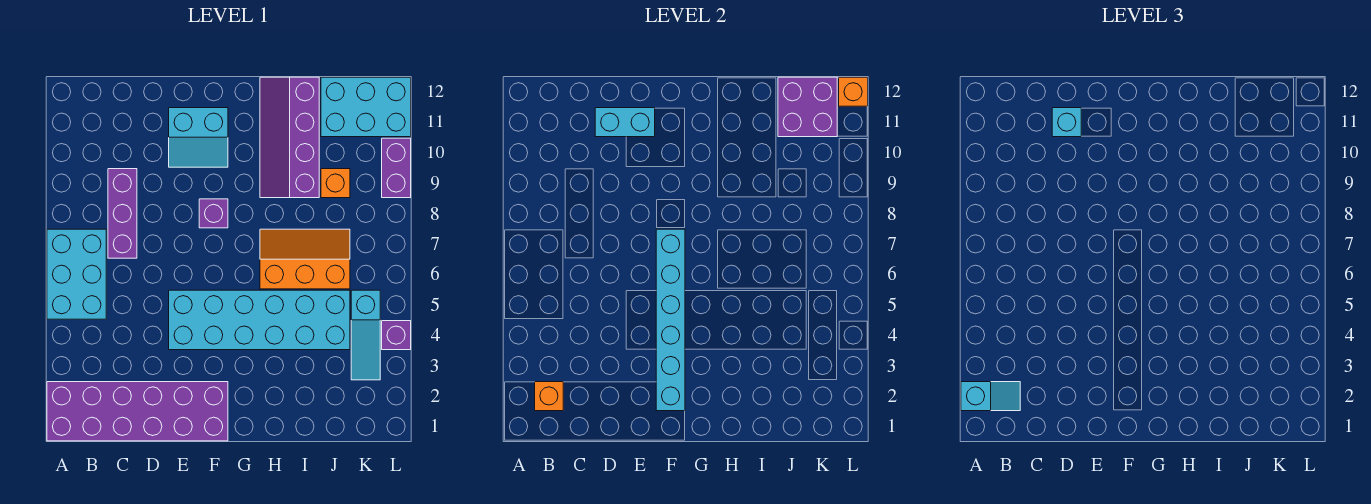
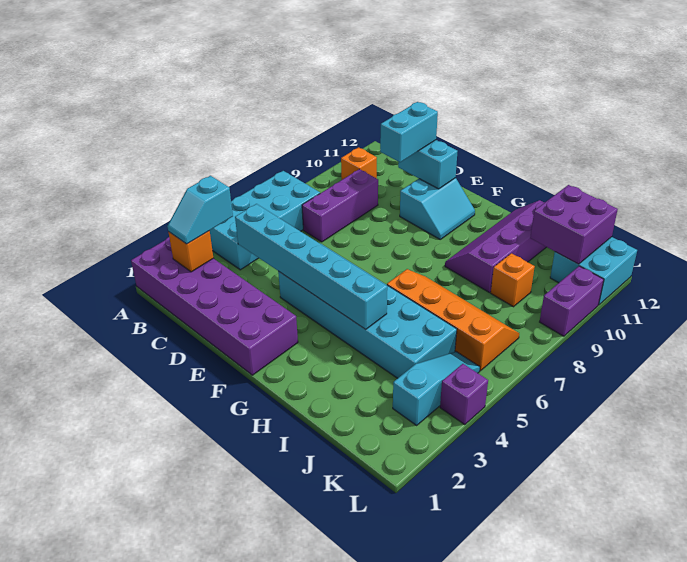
cyan 1x2 slope [961,382,1020,411] -> cyan 1x2 slope turned to [167,176,233,244]
cyan 2x3 brick [47,229,106,319] -> cyan 2x4 brick [210,171,320,270]
cyan 1x1 brick [1052,108,1081,137] -> cyan 1x2 brick [380,102,438,162]
cyan 2x2 slope [169,108,228,167] -> cyan 2x2 slope turned to [400,178,475,239]
cyan 1x6 brick [656,229,685,411] -> cyan 1x6 brick turned to [235,204,387,329]
purple 1x1 brick [199,199,228,228] -> none
orange 2x3 slope [260,229,350,289] -> orange 2x4 slope [387,269,519,371]
cyan 2x3 brick [321,77,411,137] -> cyan 2x2 brick [550,237,637,305]
cyan 1x3 slope [351,290,380,380] -> cyan 1x3 slope turned to [393,352,480,425]
orange 1x1 brick [839,77,868,106] -> orange 1x1 brick moved to [341,147,377,180]

